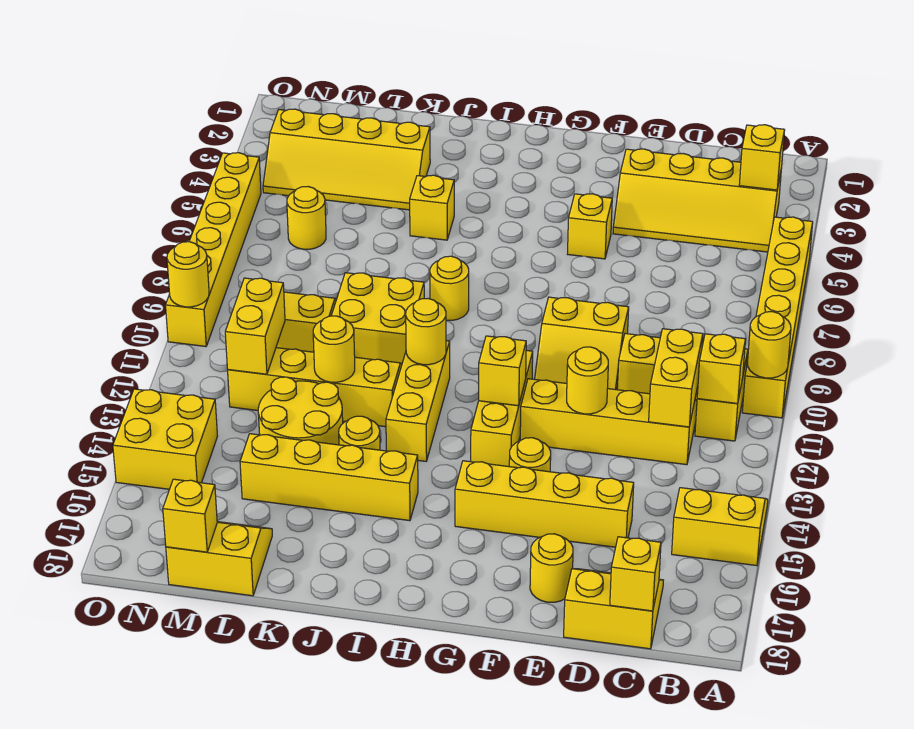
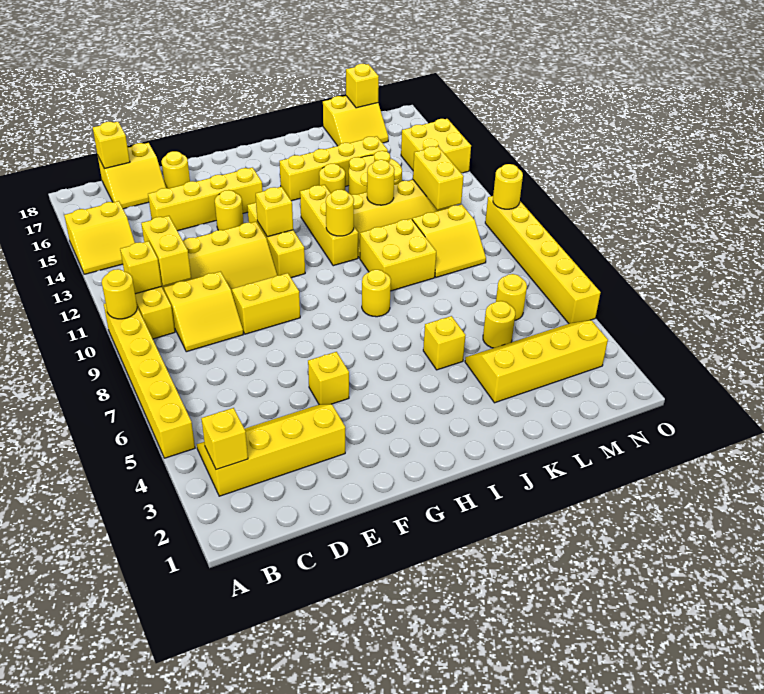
yellow 1x1 round brick [567,347,608,414] -> yellow 1x1 round brick moved to [483,301,515,348]

